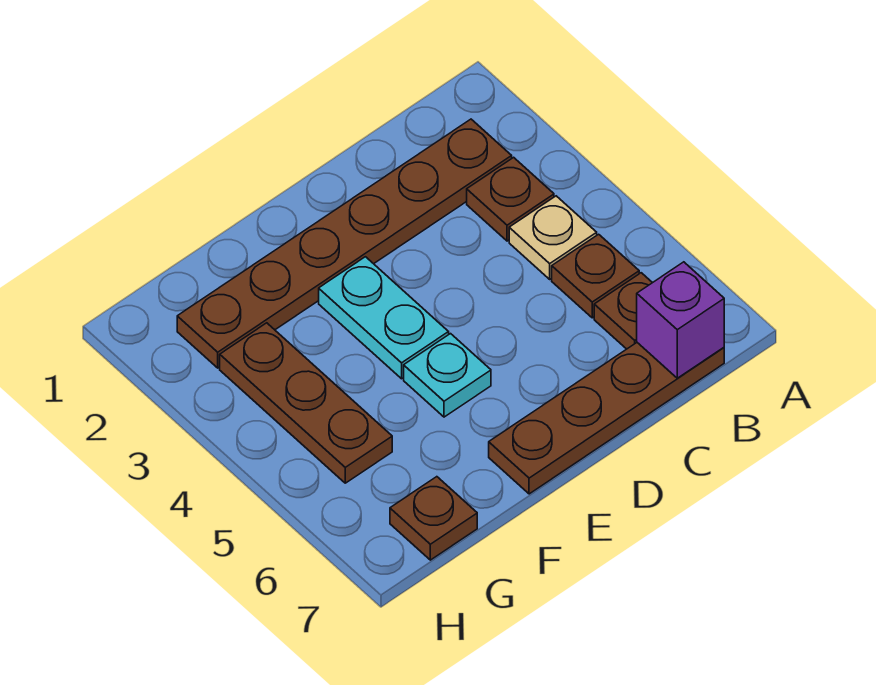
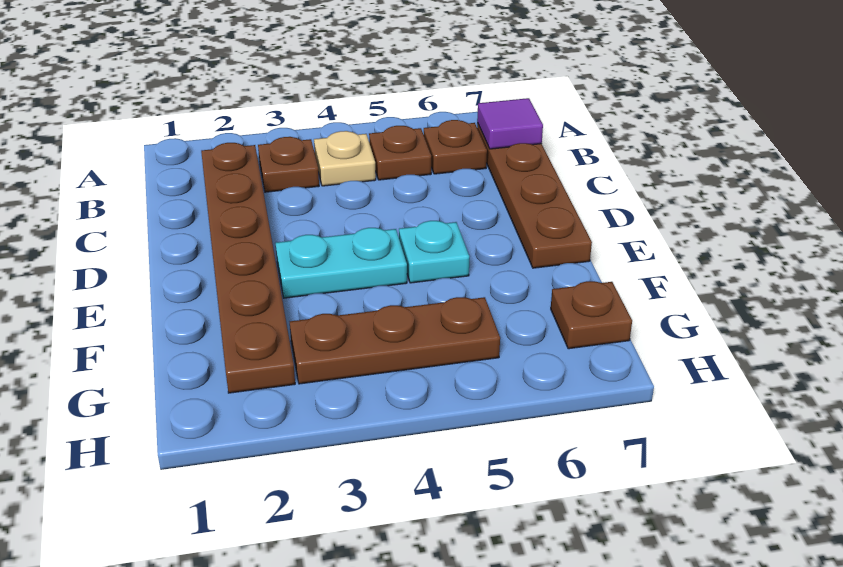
purple 1x1 brick [637,262,724,378] -> purple 1x1 tile [477,98,543,149]

